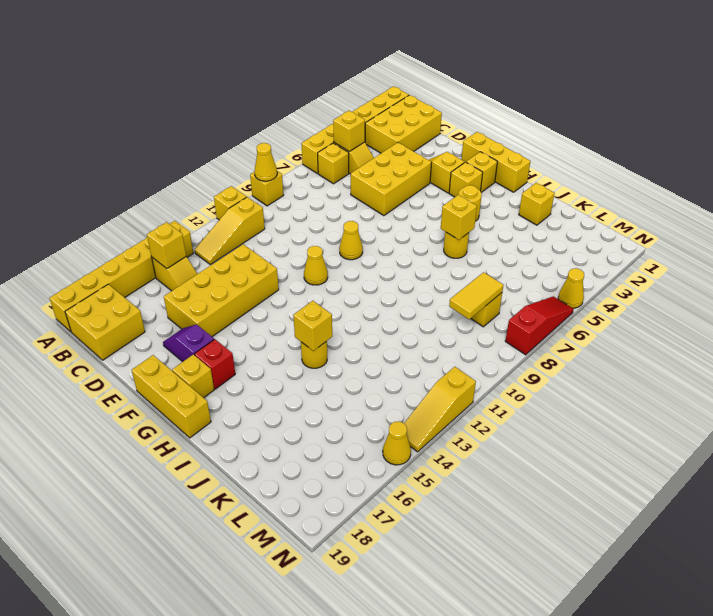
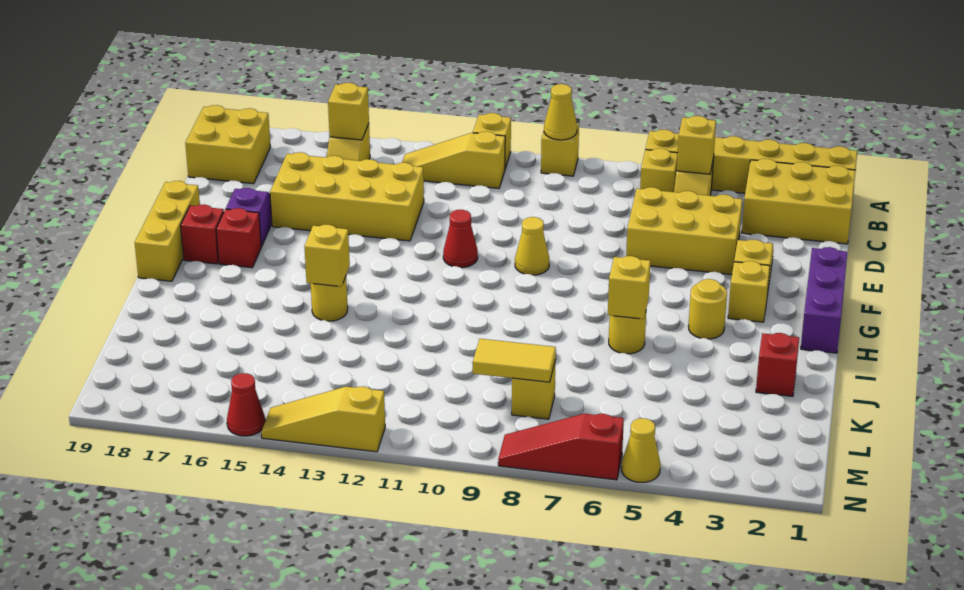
yellow 1x6 brick [50,221,193,332] -> none
yellow 1x3 brick [461,132,530,192] -> purple 1x3 brick [801,247,847,353]
yellow 1x1 cone [304,246,328,285] -> red 1x1 cone [443,210,478,268]
yellow 1x1 brick [466,152,498,193] -> none
yellow 1x1 brick [172,354,214,398] -> red 1x1 brick [181,204,224,264]
yellow 1x1 brick [519,183,555,225] -> red 1x1 brick [756,333,799,396]
red 1x3 slope [505,296,574,355] -> red 1x3 slope turned to [498,414,624,480]
yellow 1x1 cone [383,421,411,465] -> red 1x1 cone [227,373,265,436]

